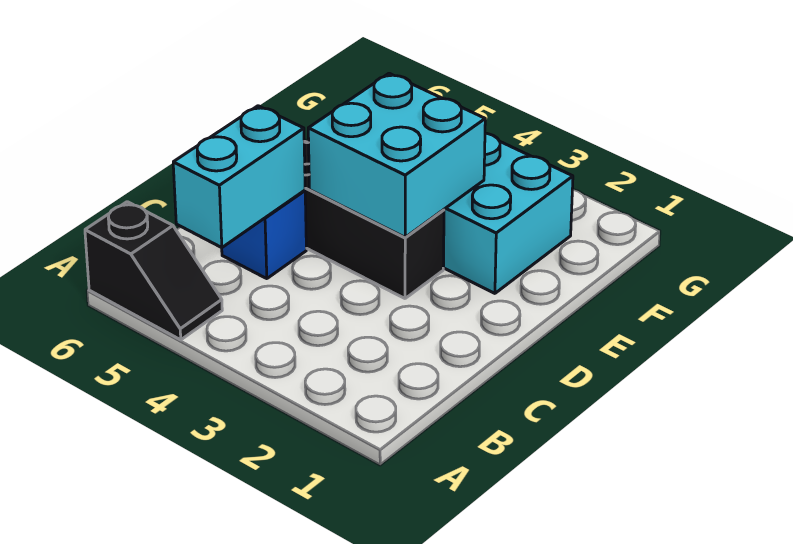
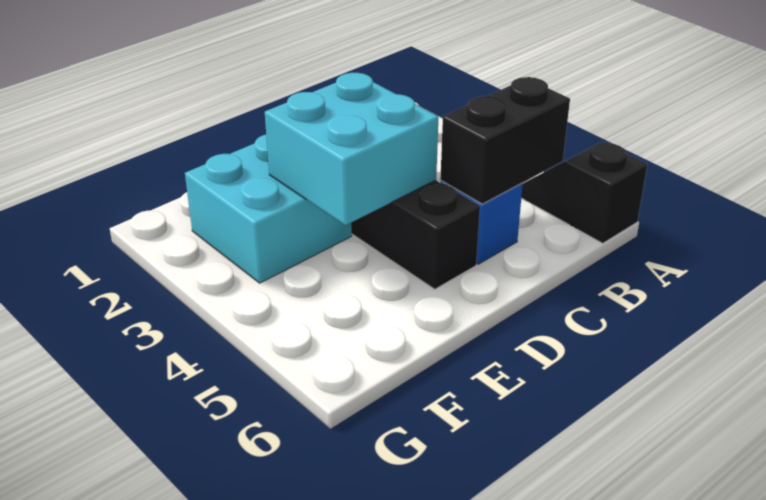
cyan 1x2 brick [173,106,305,248] -> black 1x2 brick [440,77,570,204]

